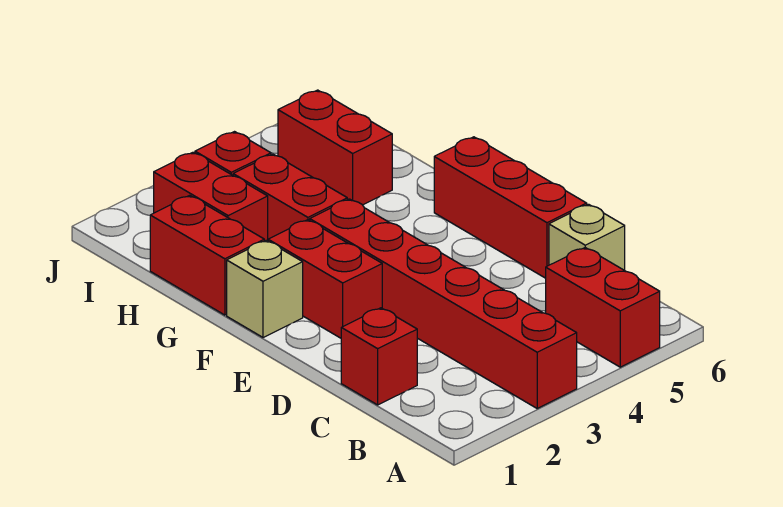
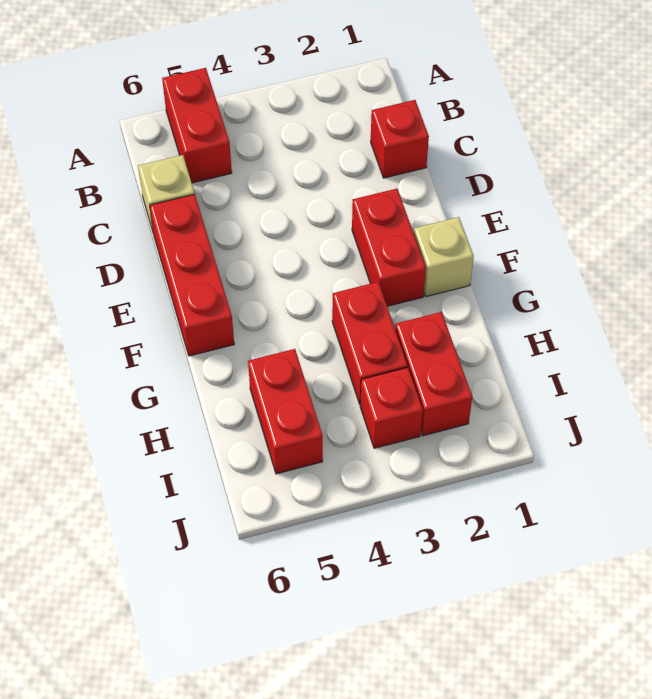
red 1x6 brick [310,199,577,408] -> none
red 1x2 brick [150,195,264,315] -> none

